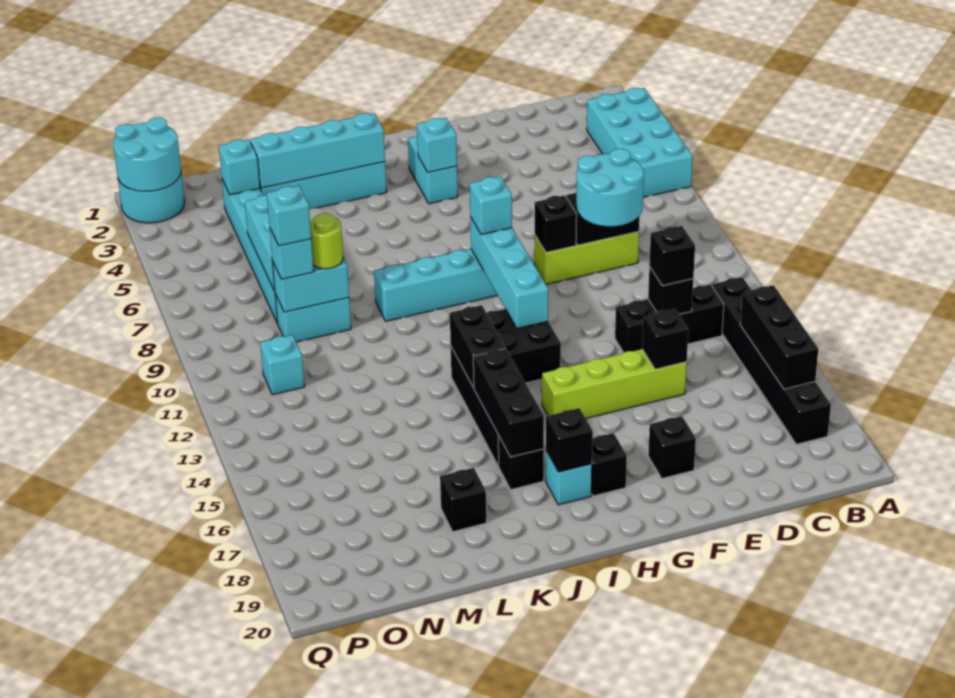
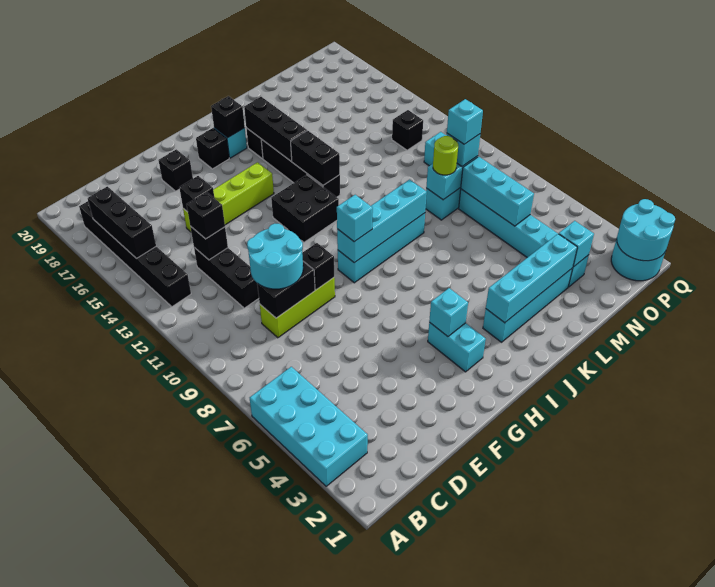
black 1x3 brick [615,285,724,353] -> black 1x3 brick turned to [194,248,259,308]
cyan 1x4 brick [470,217,548,328] -> cyan 1x4 brick turned to [337,180,427,263]
black 1x1 brick [440,468,486,532] -> black 1x1 brick moved to [392,110,423,150]

